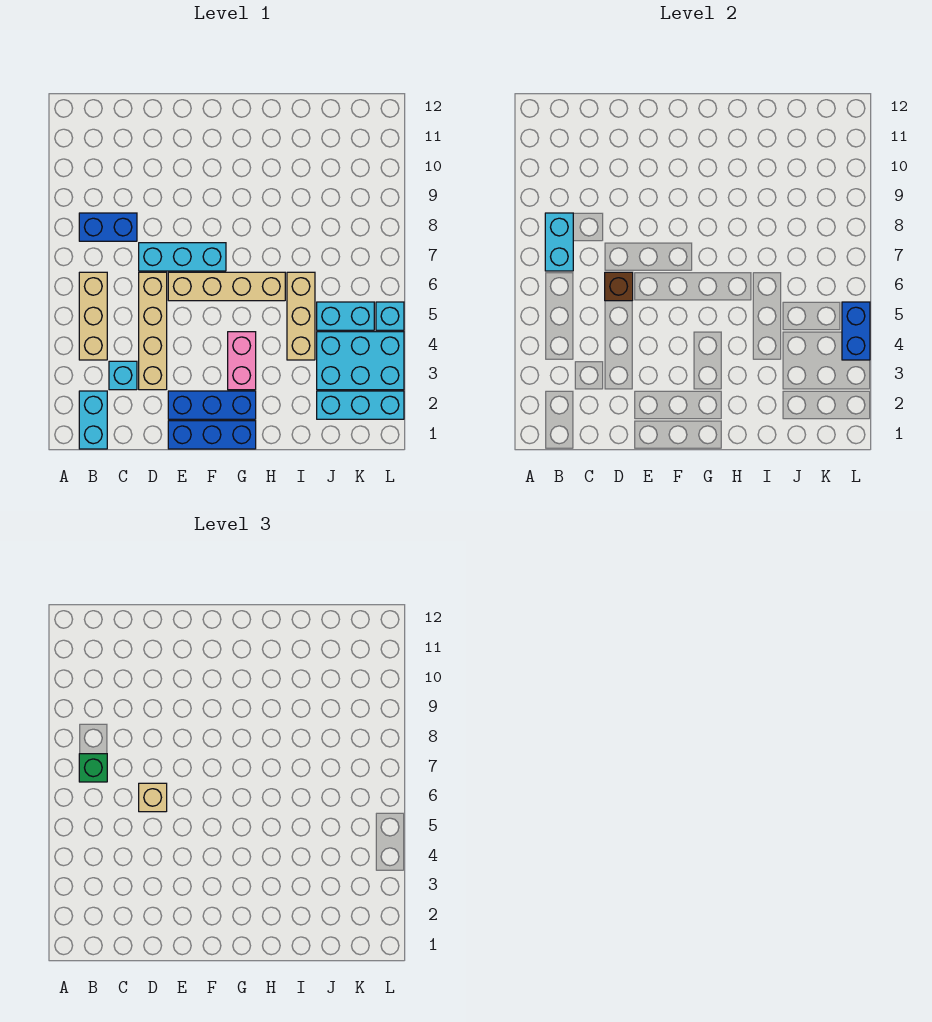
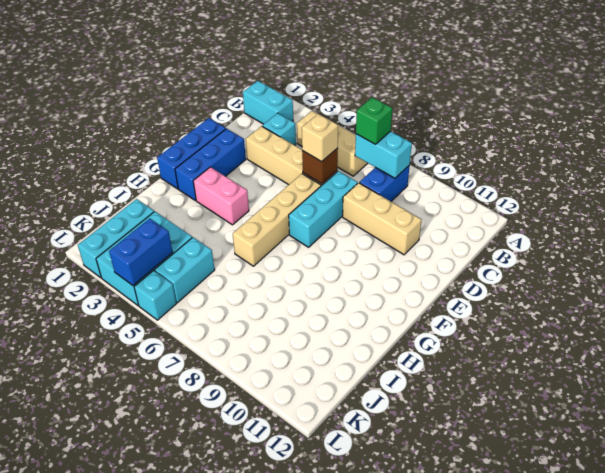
tan 1x3 brick [287,272,315,360] -> tan 1x3 brick moved to [343,183,421,255]
blue 1x2 brick [842,302,870,360] -> blue 1x2 brick turned to [109,219,173,286]

